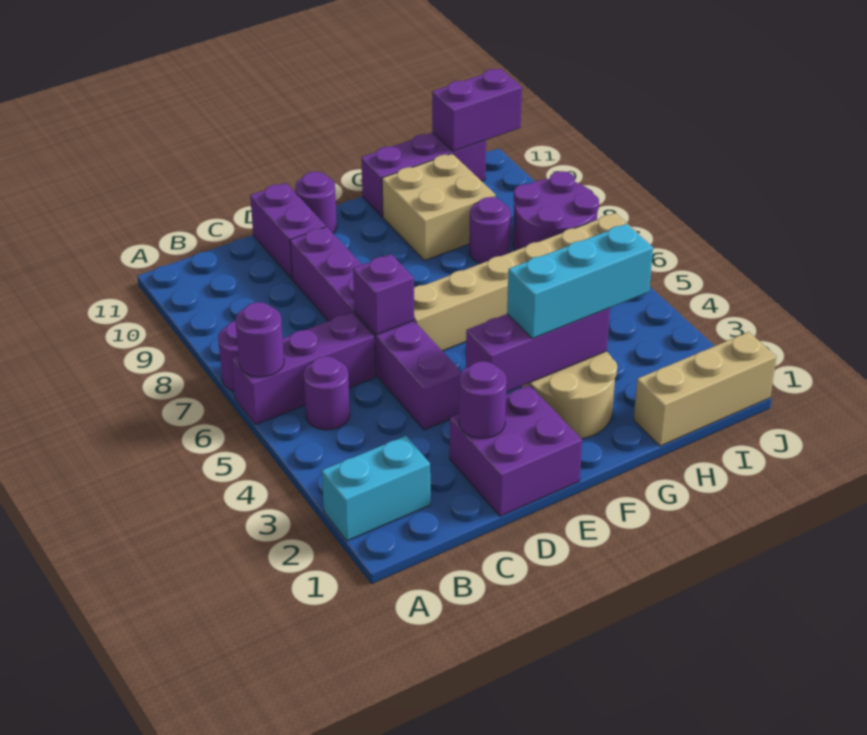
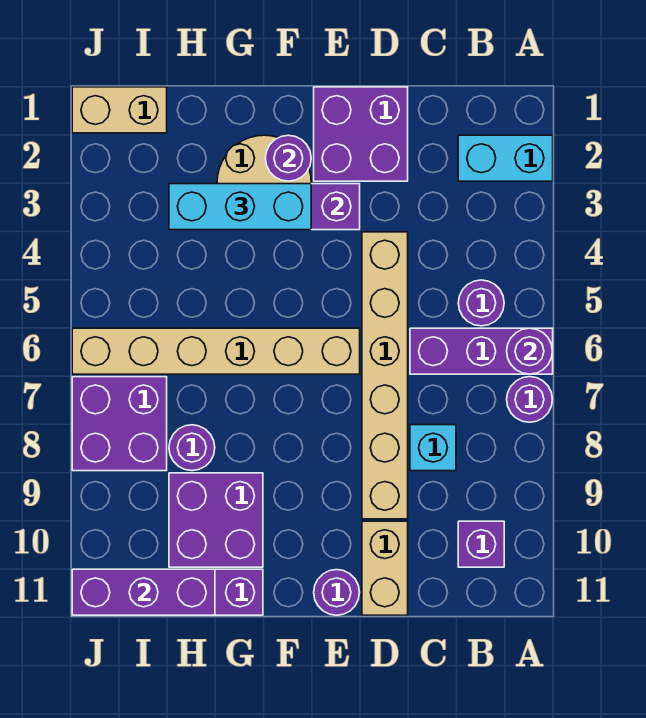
none -> cyan 1x1 brick [410,425,456,471]
purple 1x1 round brick [459,361,507,438] -> purple 1x1 round brick moved to [265,135,311,181]
purple 1x6 brick [290,227,461,430] -> tan 1x6 brick [362,232,408,519]
purple 1x1 brick [353,254,414,335] -> purple 1x1 brick moved to [458,521,504,567]
purple 1x2 brick [250,183,326,279] -> tan 1x2 brick [362,521,408,615]
tan 2x2 brick [382,154,495,261] -> purple 2x2 brick [169,473,263,567]
tan 1x3 brick [634,332,776,446] -> tan 1x2 brick [72,87,167,133]
purple 2x2 round brick [513,171,599,251] -> purple 2x2 brick [72,377,167,471]
purple 1x2 brick [432,69,522,151] -> purple 1x3 brick [72,569,215,615]

